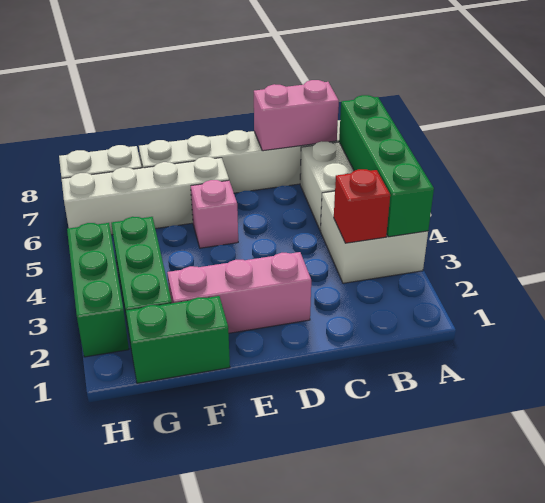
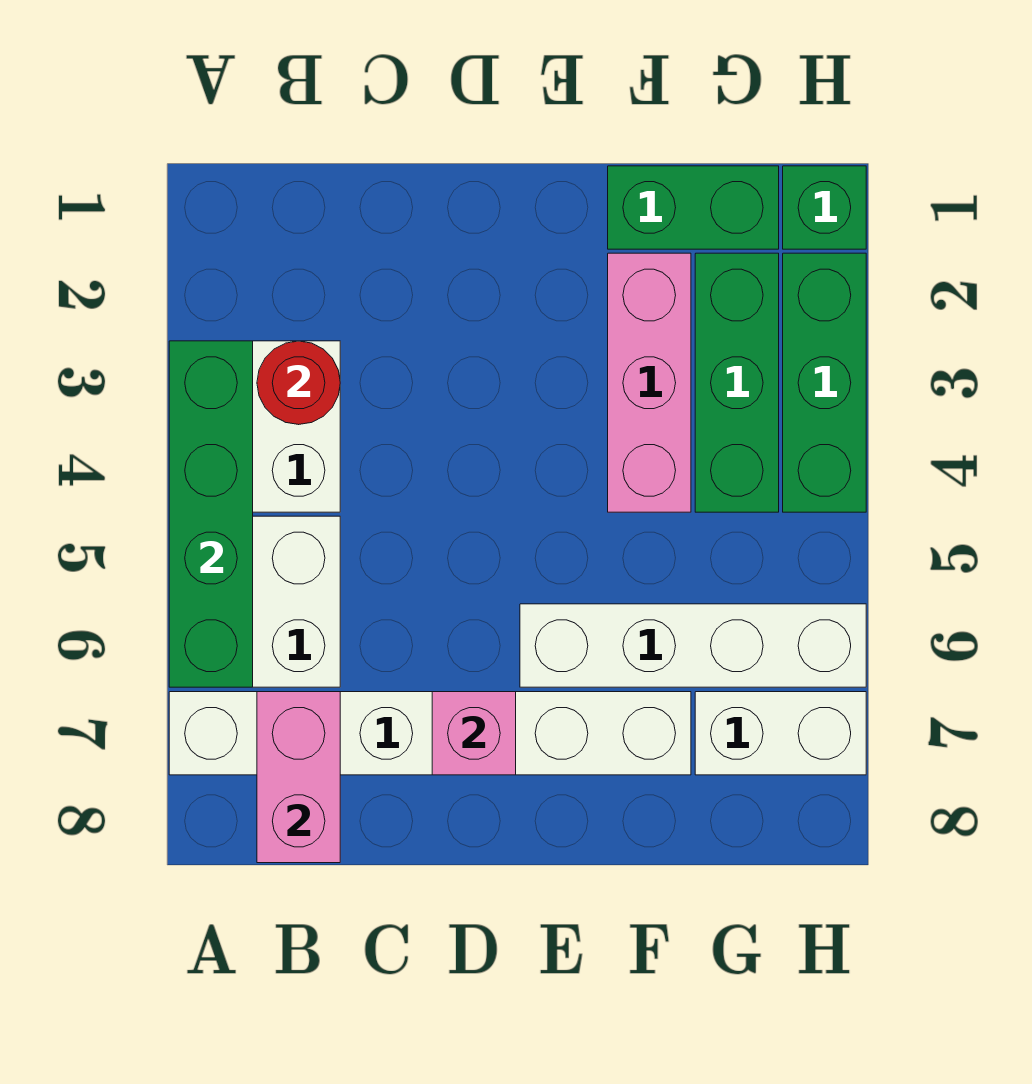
red 1x1 brick [334,169,390,243] -> red 1x1 round brick [257,341,340,425]
pink 1x2 brick [254,80,339,151] -> pink 1x2 brick turned to [257,692,340,863]
pink 1x3 brick [167,252,311,333] -> pink 1x3 brick turned to [608,253,691,512]
pink 1x1 brick [191,180,238,248] -> pink 1x1 brick moved to [432,692,516,775]
none -> green 1x1 brick [783,166,866,249]

